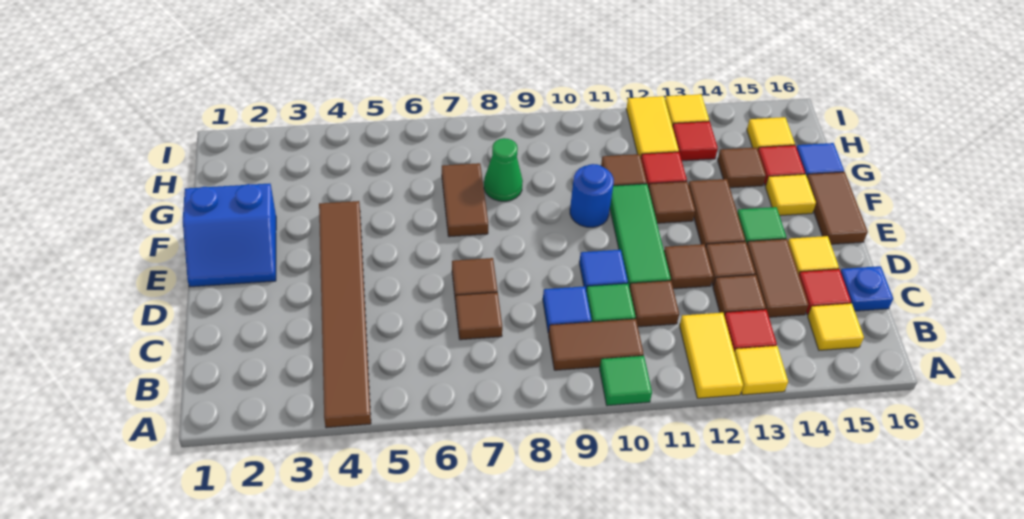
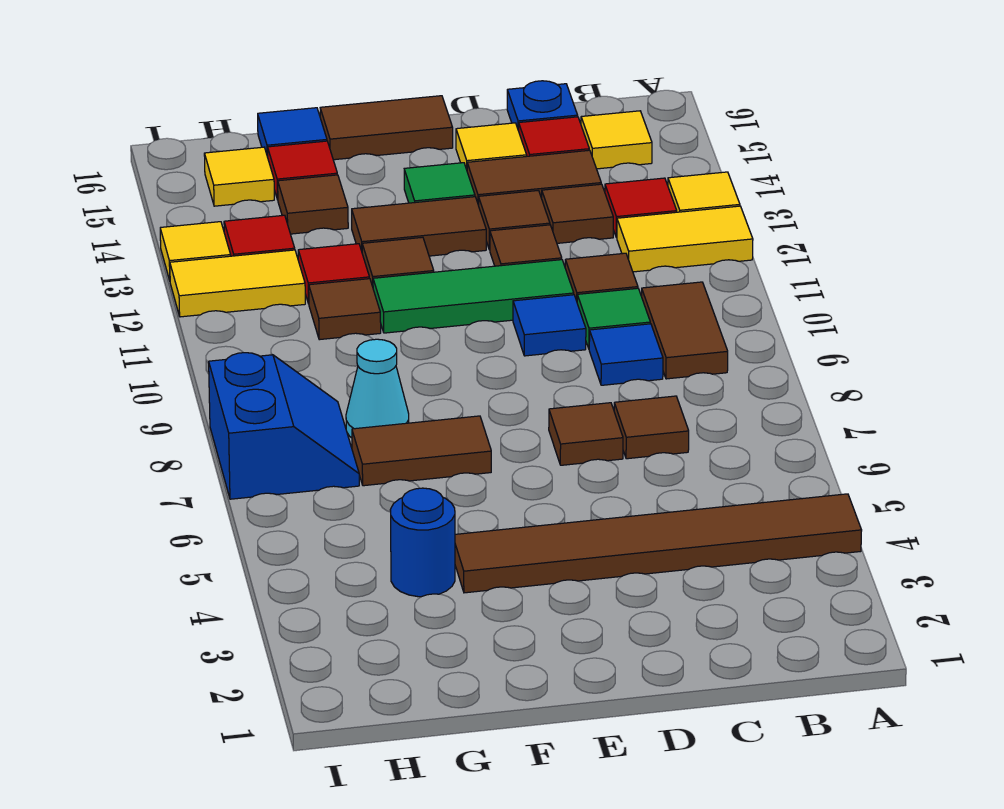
green 1x1 tile [600,356,652,406] -> none
blue 2x2 slope [183,183,276,287] -> blue 2x2 slope moved to [209,353,359,499]
blue 1x1 round brick [570,164,614,227] -> blue 1x1 round brick moved to [390,488,455,597]
yellow 1x1 tile [766,174,816,216] -> none
green 1x1 cone [484,138,523,201] -> cyan 1x1 cone [346,339,409,438]

